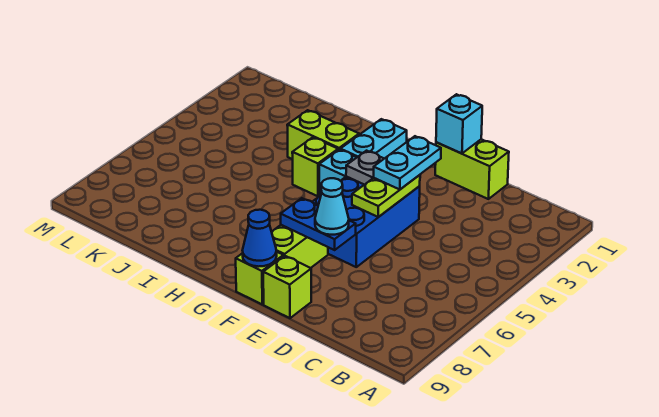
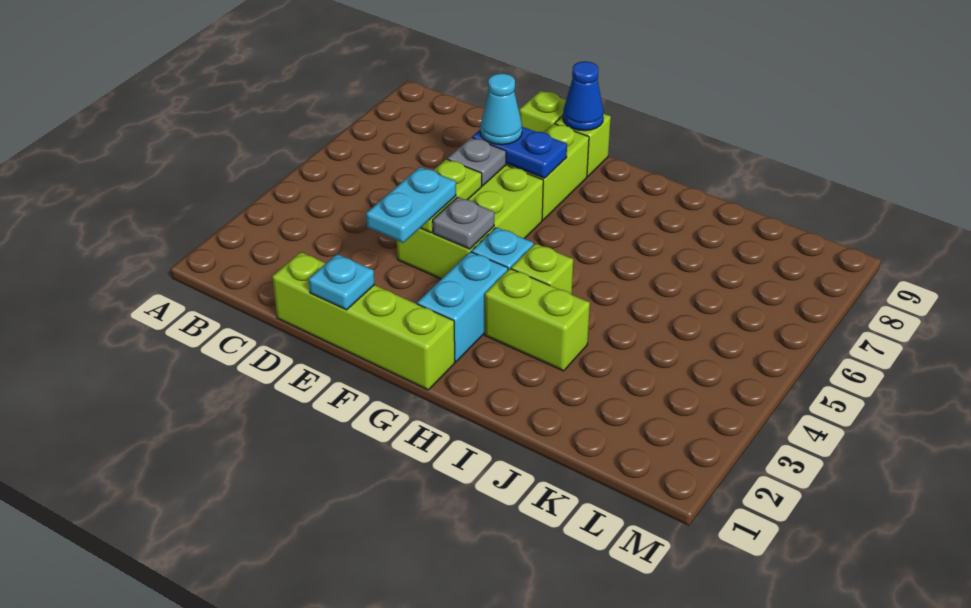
lime 1x2 brick [435,139,509,199] -> lime 1x4 brick [272,252,455,390]
cyan 1x1 brick [436,94,482,154] -> cyan 1x1 plate [309,254,375,310]
blue 2x3 brick [312,176,420,267] -> lime 2x3 brick [397,165,543,279]
none -> grey 1x1 plate [447,137,506,186]

